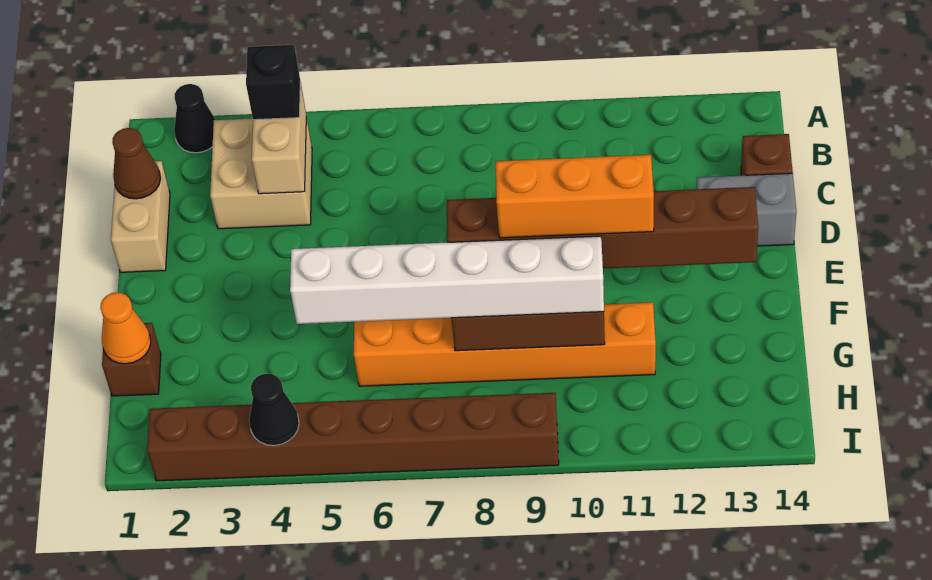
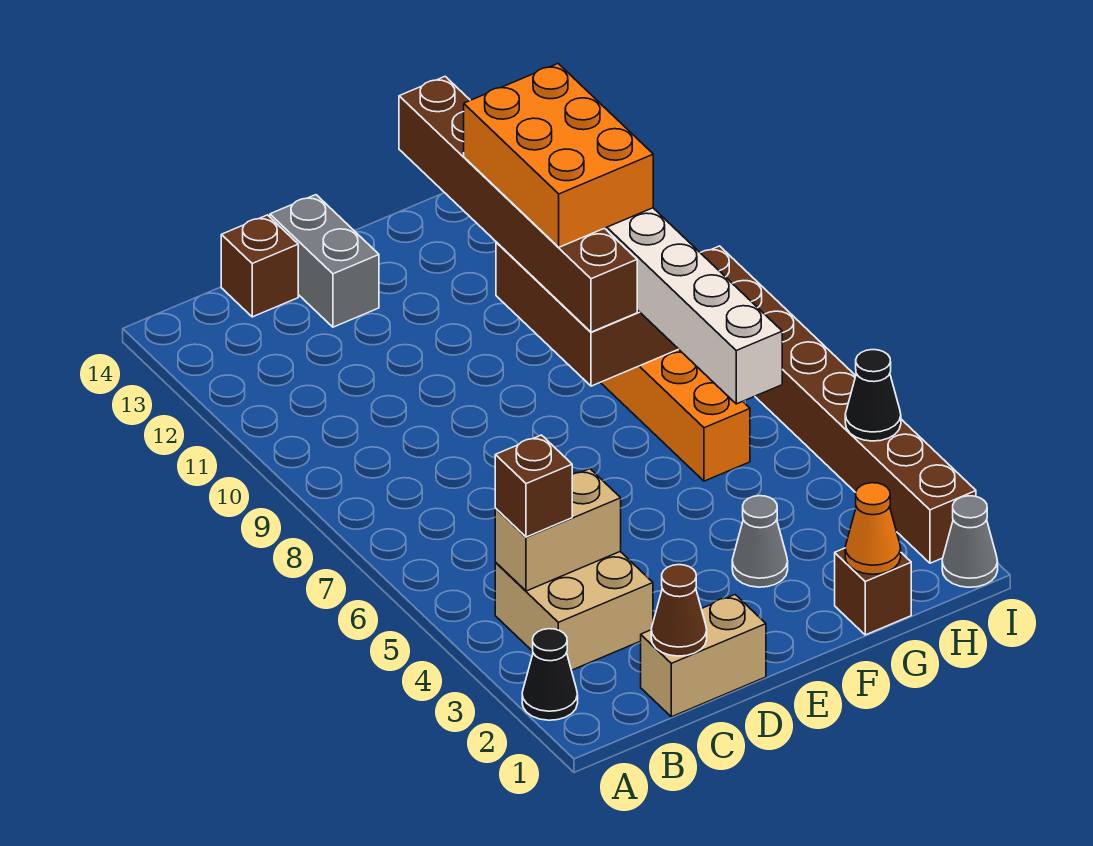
black 1x1 brick [246,45,300,120] -> brown 1x1 brick [495,435,572,537]
none -> grey 1x1 cone [732,496,788,587]
orange 1x3 brick [495,155,654,238] -> orange 2x3 brick [464,64,653,247]
none -> grey 1x1 cone [942,496,998,587]

